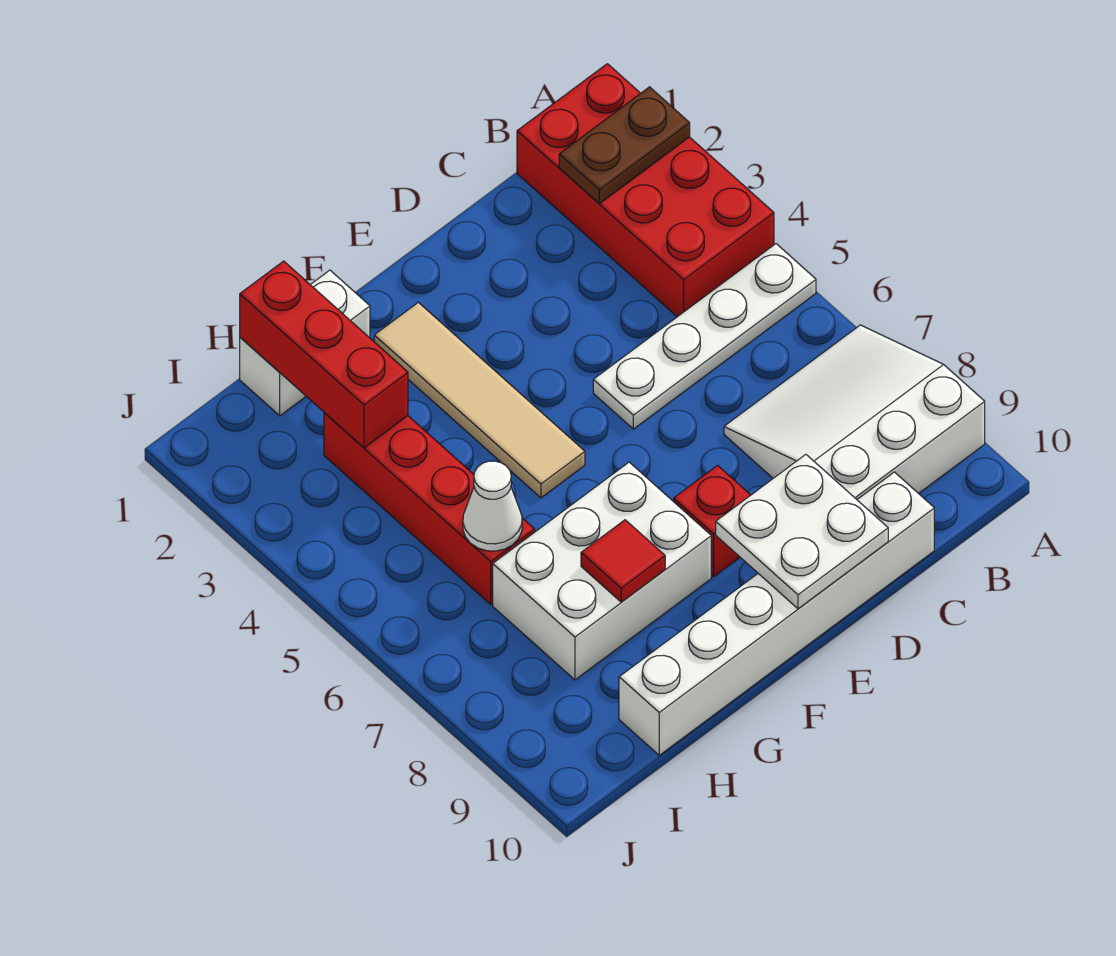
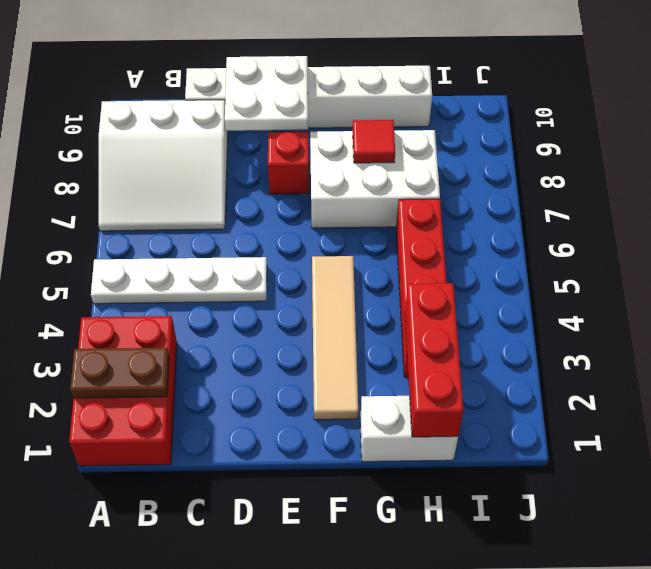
red 2x4 brick [517,64,774,317] -> red 2x3 brick [69,316,177,466]
white 1x1 cone [463,461,522,551] -> none

